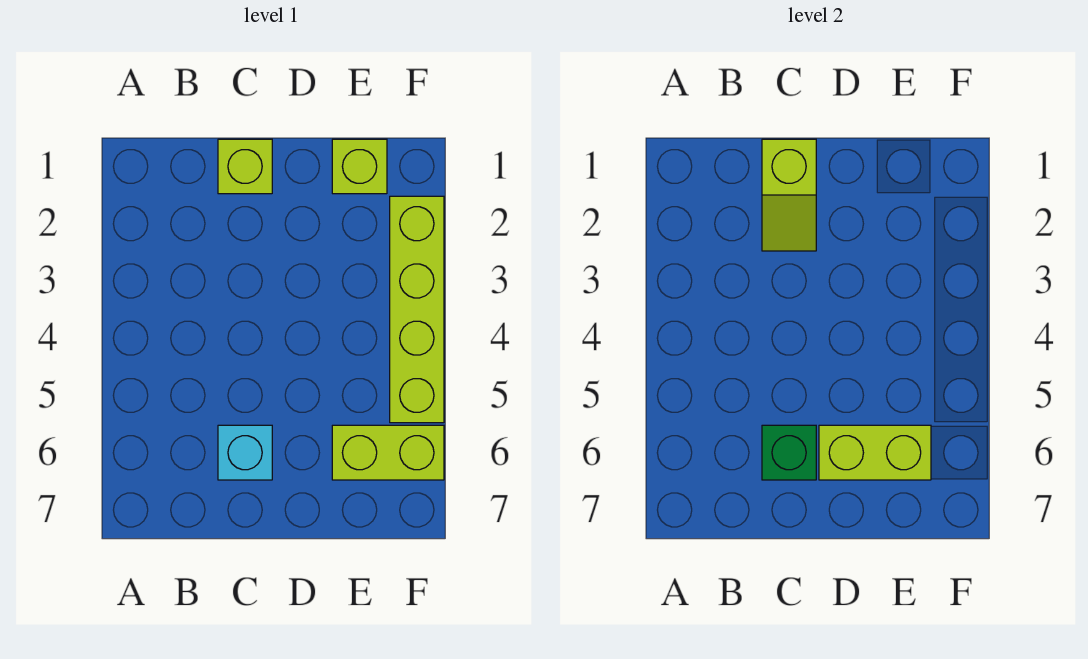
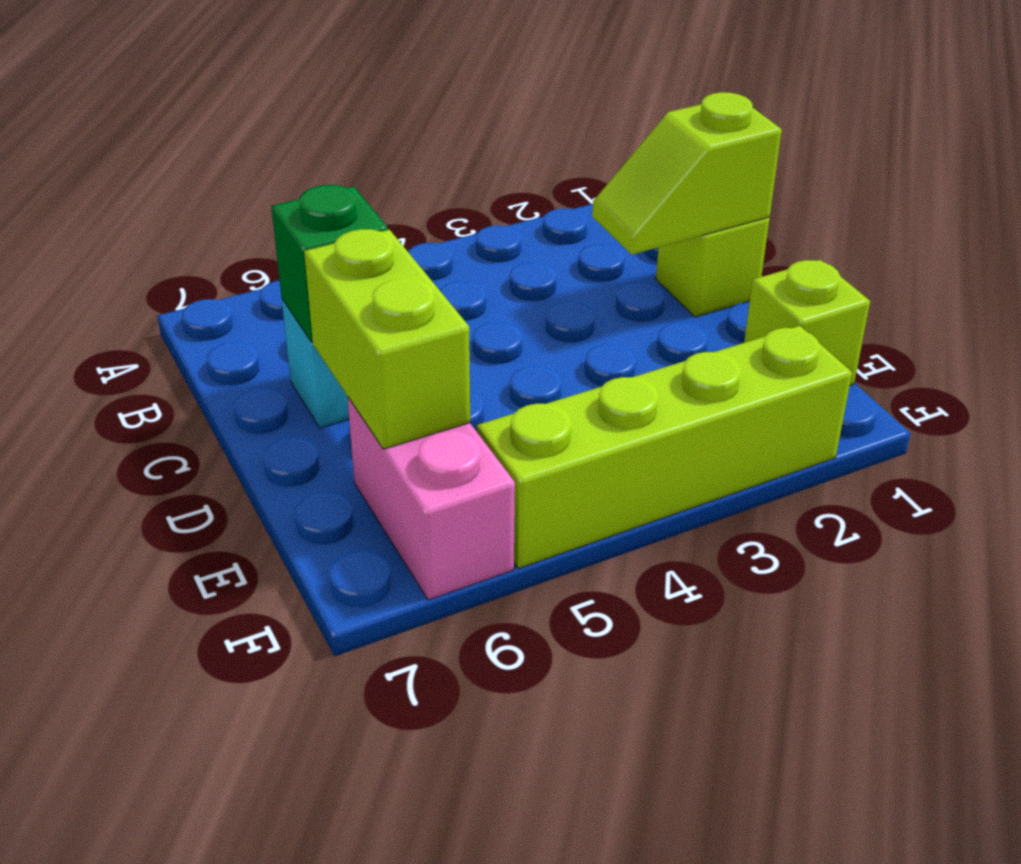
lime 1x2 brick [332,425,444,480] -> pink 1x2 brick [348,398,515,600]

